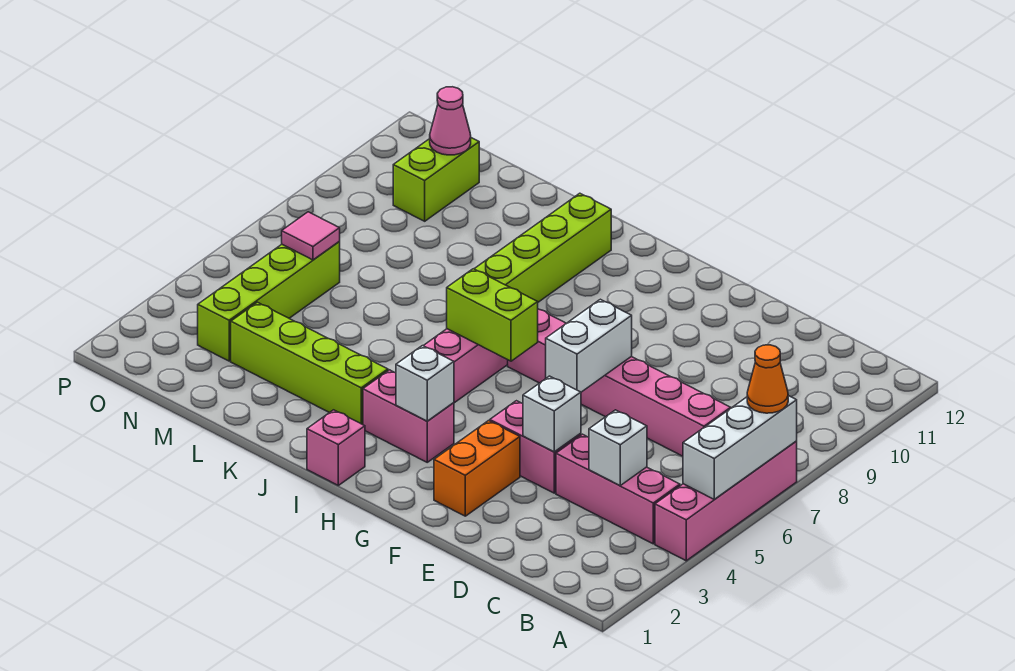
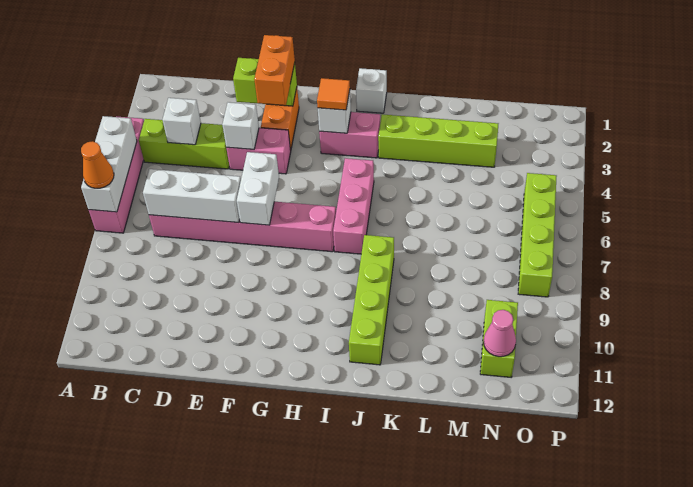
pink 1x3 brick [556,434,680,544] -> lime 1x3 brick [139,119,229,169]
none -> white 1x3 brick [143,169,241,223]
none -> orange 1x2 brick [254,35,295,105]
none -> orange 1x1 tile [317,78,350,110]
lime 1x2 brick [447,269,538,361] -> lime 1x2 brick moved to [233,58,297,106]
pink 1x1 brick [307,410,365,485] -> white 1x1 brick [356,68,387,113]
lime 1x4 brick [198,242,340,361] -> lime 1x4 brick moved to [518,173,557,297]
pink 1x1 tile [282,212,340,260] -> none

